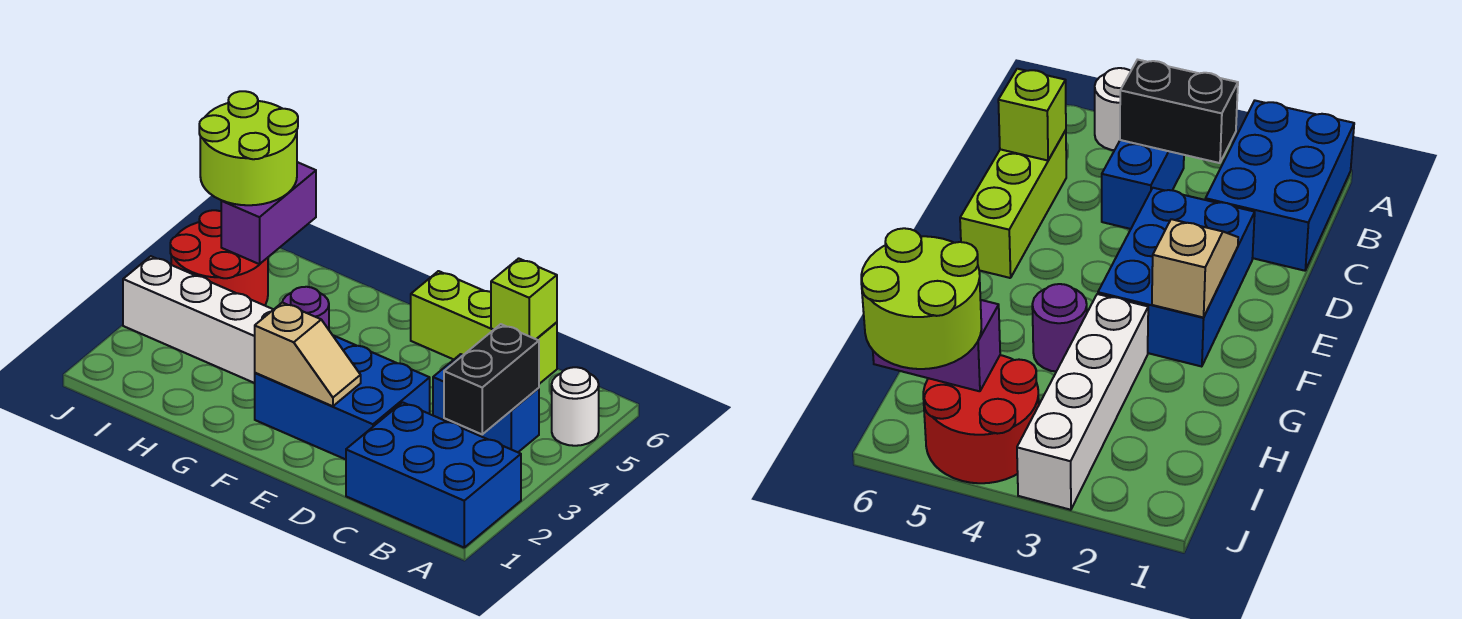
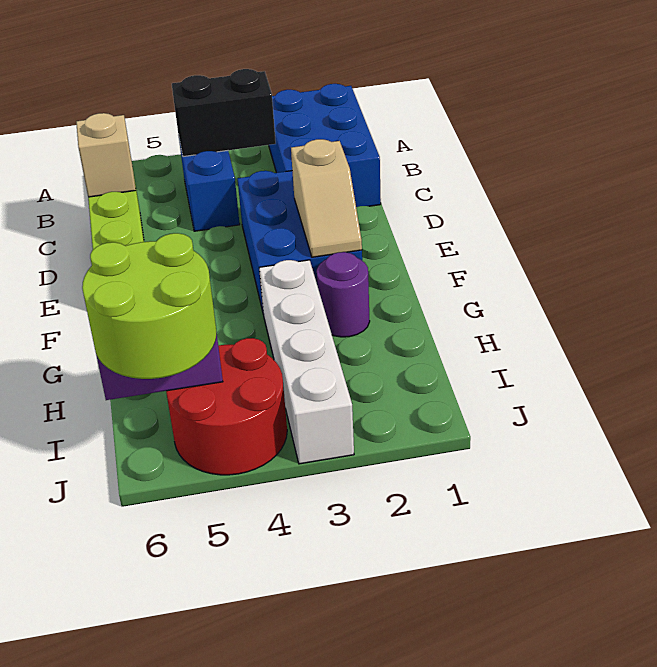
white 1x1 round brick [552,367,599,446] -> none
lime 1x1 brick [491,258,557,339] -> tan 1x1 brick [76,113,136,197]
tan 1x2 slope [255,303,361,406] -> tan 1x2 slope turned to [291,139,362,257]
purple 1x1 round brick [282,287,329,330] -> purple 1x1 round brick moved to [317,252,370,337]

